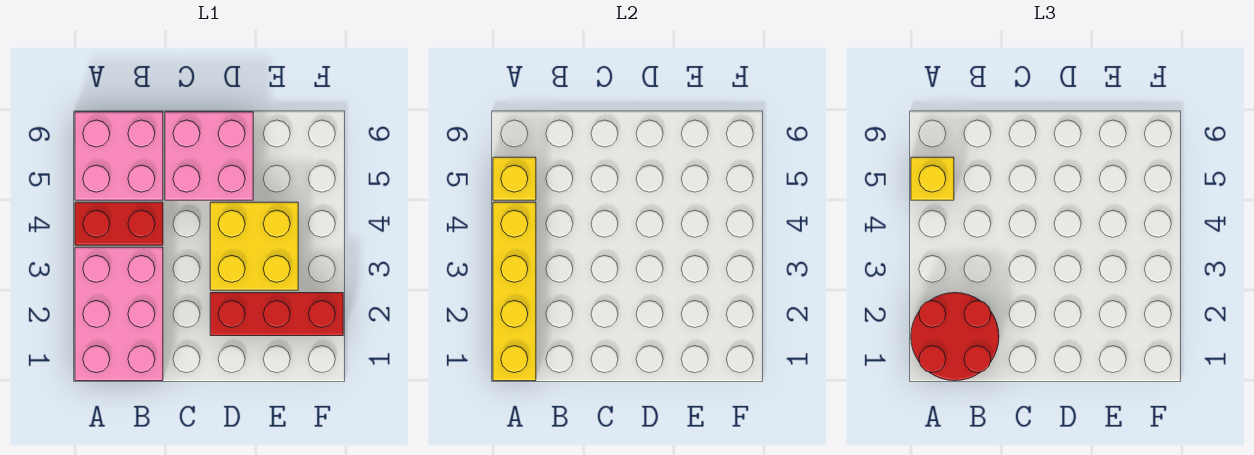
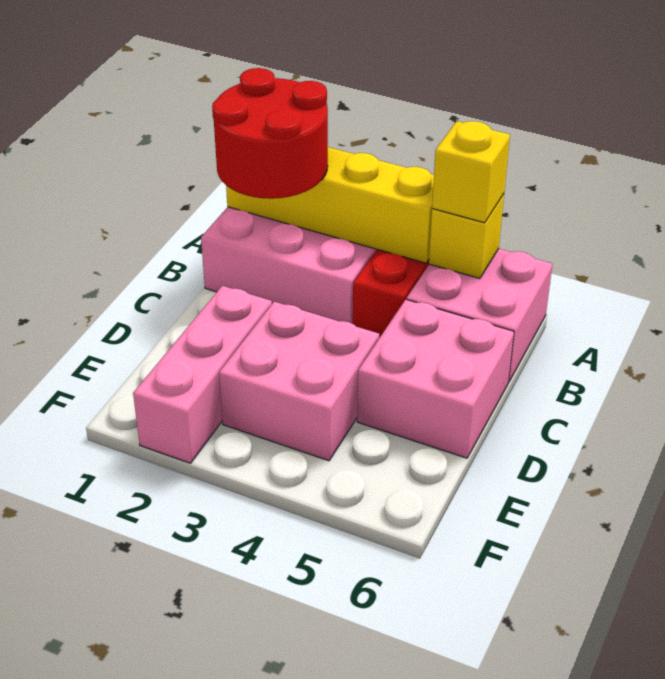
red 1x3 brick [210,293,343,336] -> pink 1x3 brick [133,286,272,463]
yellow 2x2 brick [210,202,298,290] -> pink 2x2 brick [219,302,379,461]

